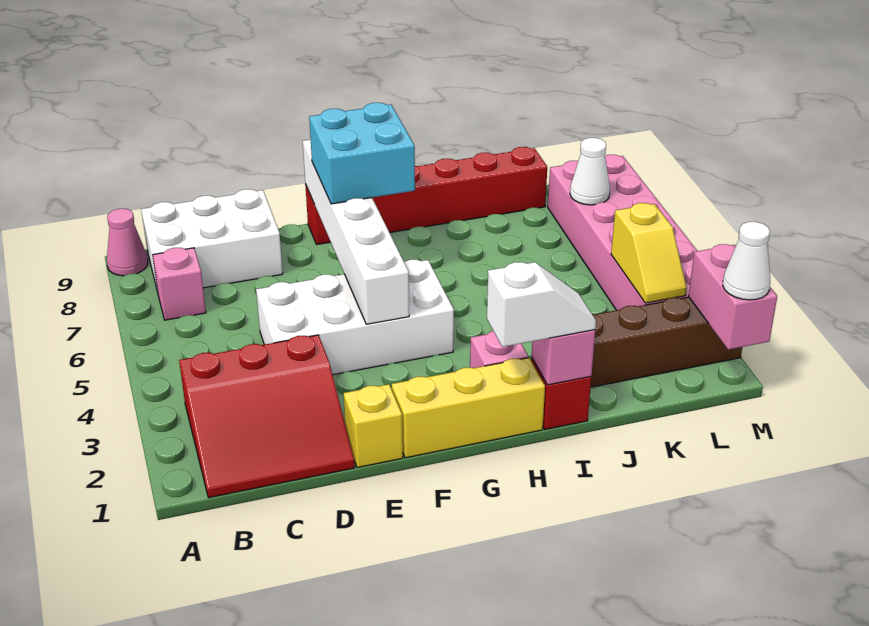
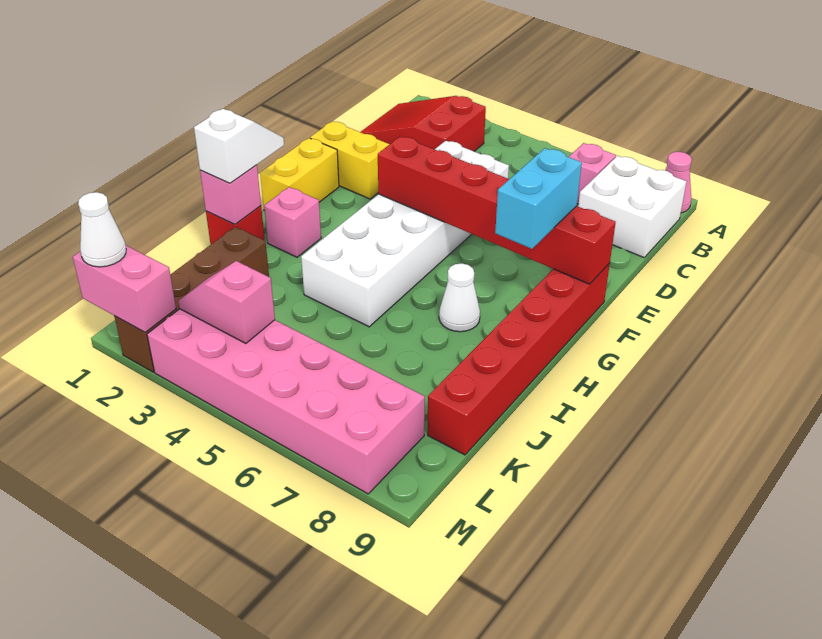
red 3x3 slope [179,335,355,498] -> red 2x3 slope [361,96,486,151]
white 2x3 brick [141,189,283,292] -> white 2x2 brick [578,156,687,257]
white 2x4 brick [256,260,454,375] -> white 2x6 brick [301,141,509,327]
yellow 1x1 brick [344,384,403,468] -> yellow 1x2 brick [310,121,390,199]
yellow 1x3 brick [392,358,545,458] -> yellow 1x2 brick [260,138,339,208]
white 1x6 brick [303,140,409,324] -> red 1x6 brick [378,136,616,284]
cyan 2x2 brick [309,103,415,204] -> cyan 1x2 brick [495,148,582,249]
white 1x2 slope [487,262,596,347] -> white 1x2 slope turned to [194,109,284,183]
yellow 1x2 slope [611,203,687,303] -> pink 1x2 slope [178,261,275,343]
white 1x1 cone [570,138,610,205] -> white 1x1 cone moved to [439,263,480,332]

